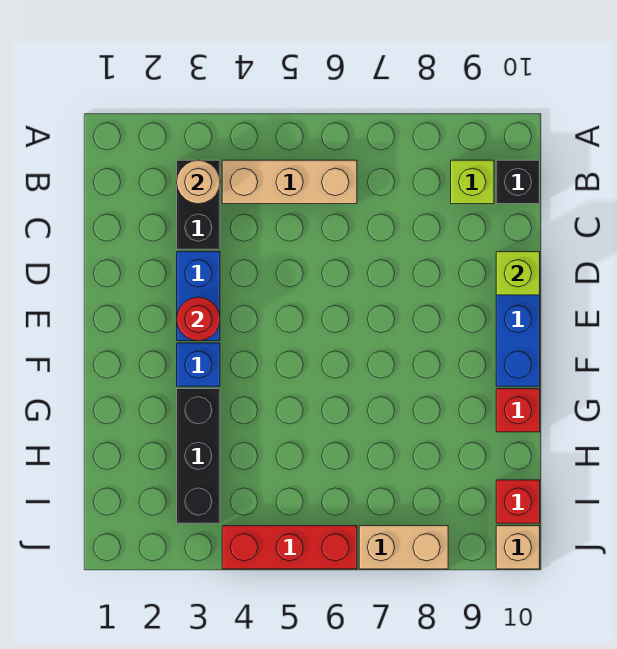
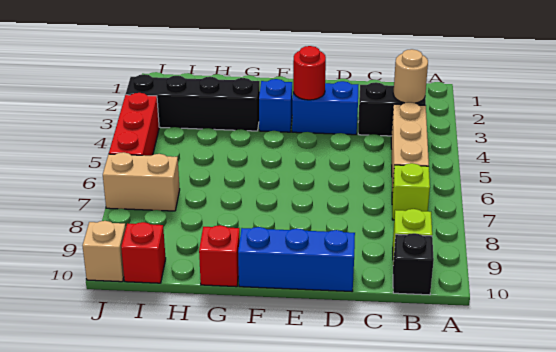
lime 1x1 brick [496,252,540,295] -> lime 1x1 brick moved to [392,163,430,220]
black 1x3 brick [177,389,220,523] -> black 1x4 brick [126,74,260,131]
tan 1x2 brick [359,526,448,569] -> tan 1x2 brick turned to [103,152,180,211]

